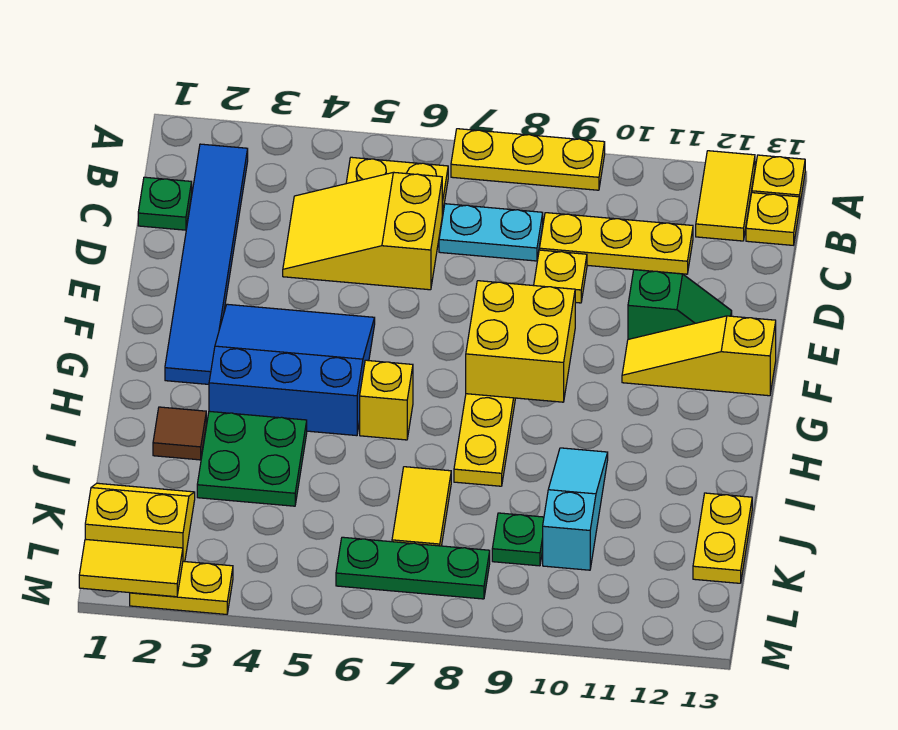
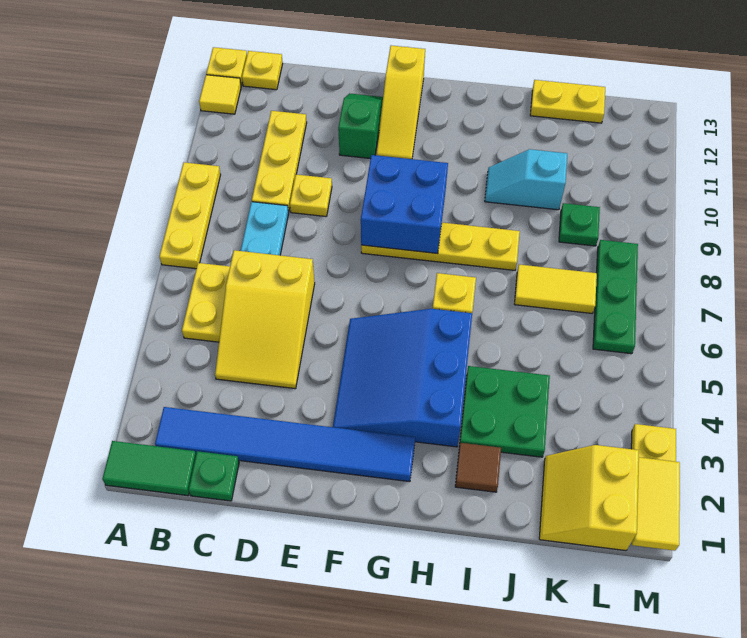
none -> green 1x2 tile [102,441,196,496]
yellow 1x2 tile [696,151,755,241] -> yellow 1x1 tile [199,75,241,114]
yellow 2x2 brick [466,281,575,402] -> blue 2x2 brick [361,155,448,254]
cyan 1x3 slope [543,448,608,570] -> cyan 1x2 slope [485,149,567,210]

